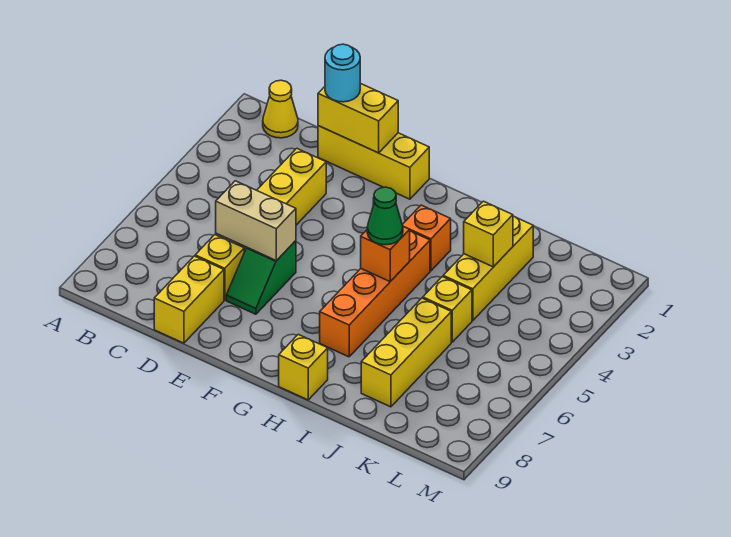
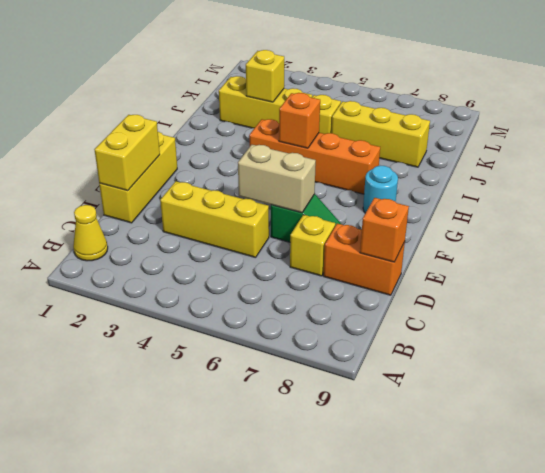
cyan 1x1 round brick [325,44,360,102] -> cyan 1x1 round brick moved to [363,166,398,213]
tan 1x2 brick [216,181,296,261] -> tan 1x2 brick turned to [238,145,316,213]
yellow 1x2 brick [154,256,224,343] -> orange 1x2 brick [323,224,405,295]
orange 1x1 brick [402,205,451,271] -> orange 1x1 brick moved to [360,198,409,262]
green 1x1 cone [367,187,403,245] -> none
yellow 1x1 brick [279,334,328,400] -> none

